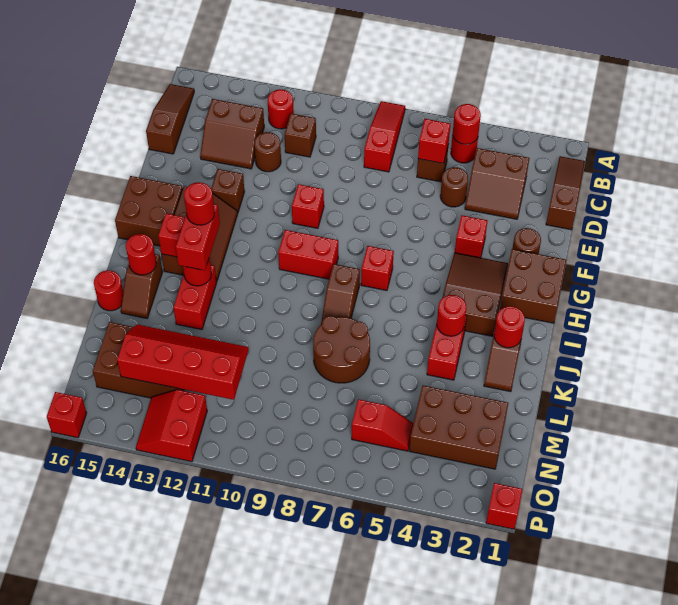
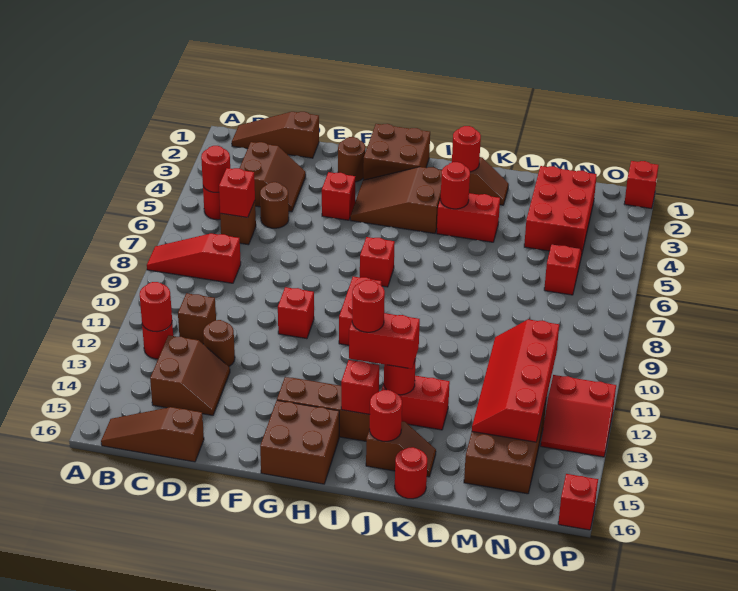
none -> red 1x1 round brick [140,282,172,332]
brown 1x1 brick [211,169,244,212] -> none
brown 1x2 slope [321,264,360,324] -> none
brown 2x2 round brick [313,316,370,383] -> none
brown 2x3 brick [409,385,508,469] -> red 2x3 brick [524,166,597,252]

